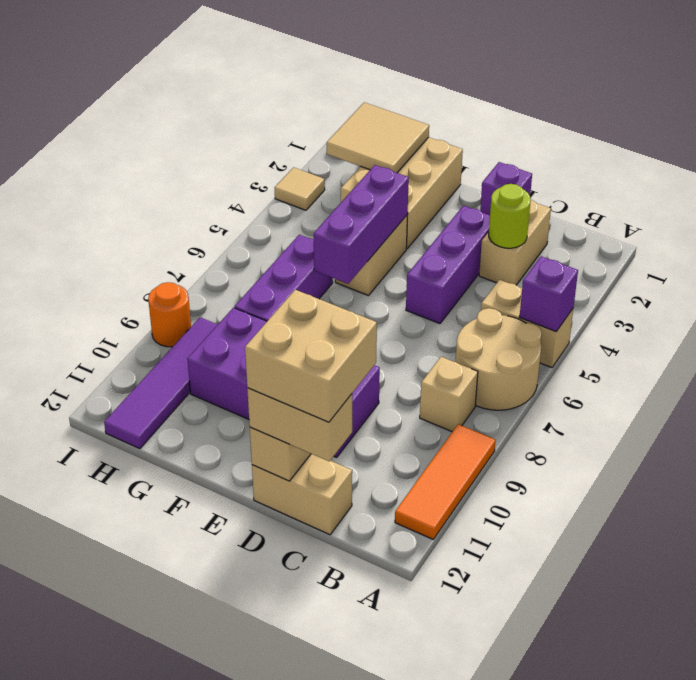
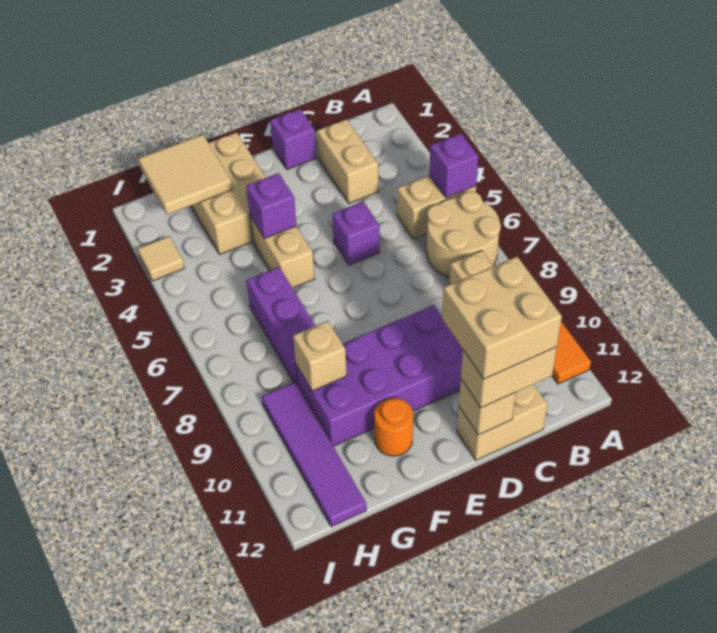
lime 1x1 round brick [489,184,531,248] -> none
purple 1x3 brick [406,206,490,324] -> purple 1x1 brick [332,202,380,265]
purple 1x3 brick [314,165,409,284] -> purple 1x1 brick [246,173,296,239]
none -> tan 1x1 brick [293,321,347,391]
orange 1x1 round brick [148,282,191,347] -> orange 1x1 round brick moved to [374,398,413,456]

